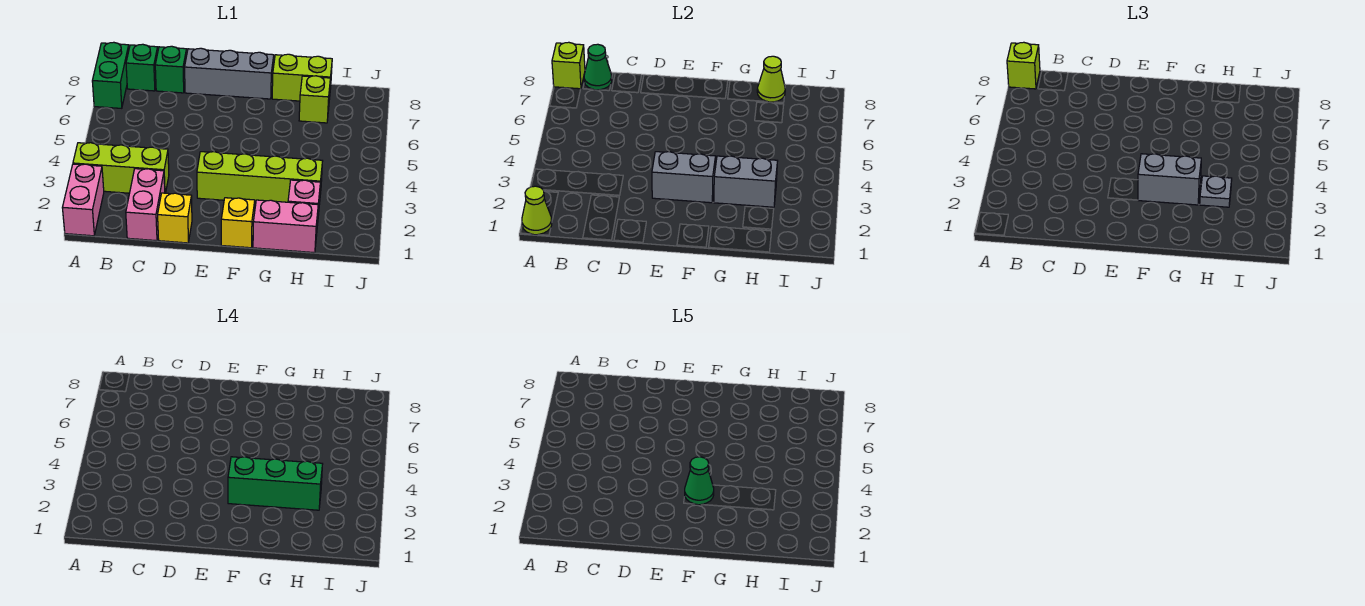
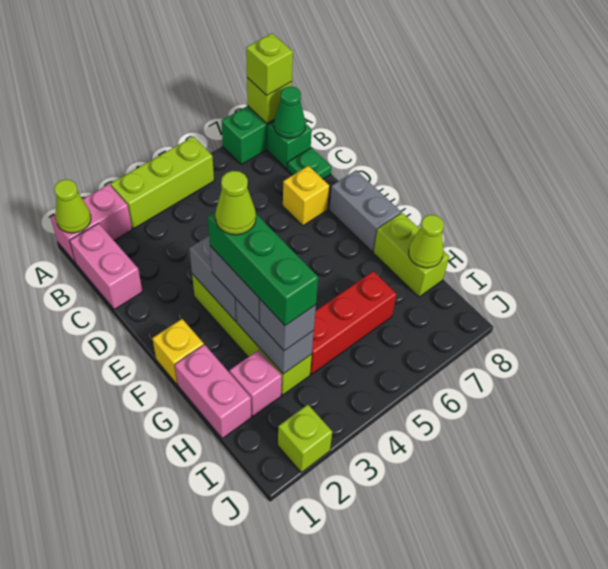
lime 1x3 brick [73,143,169,193] -> lime 1x3 brick turned to [111,137,214,228]
pink 1x2 brick [126,169,165,241] -> pink 1x2 brick turned to [70,223,143,310]
green 1x1 brick [155,46,187,93] -> green 1x1 plate [288,148,331,179]
yellow 1x1 brick [158,193,192,243] -> yellow 1x1 brick moved to [283,166,329,226]
grey 1x3 brick [185,48,274,99] -> grey 1x2 brick [329,170,401,252]
green 1x1 cone [685,457,714,505] -> lime 1x1 cone [215,171,256,235]
grey 1x1 plate [1200,176,1232,207] -> grey 1x1 brick [260,300,316,351]
none -> red 1x3 brick [310,271,397,374]
lime 1x1 brick [299,76,330,123] -> lime 1x1 brick moved to [278,405,332,472]

